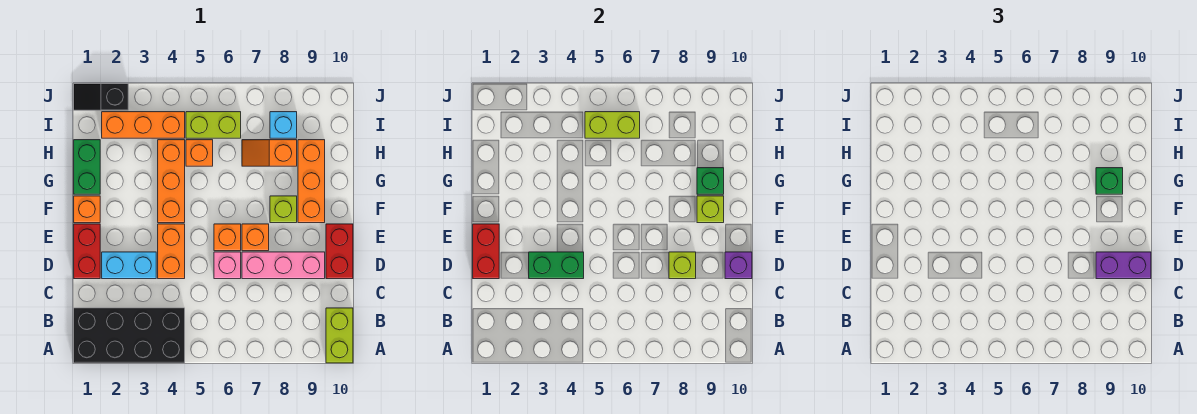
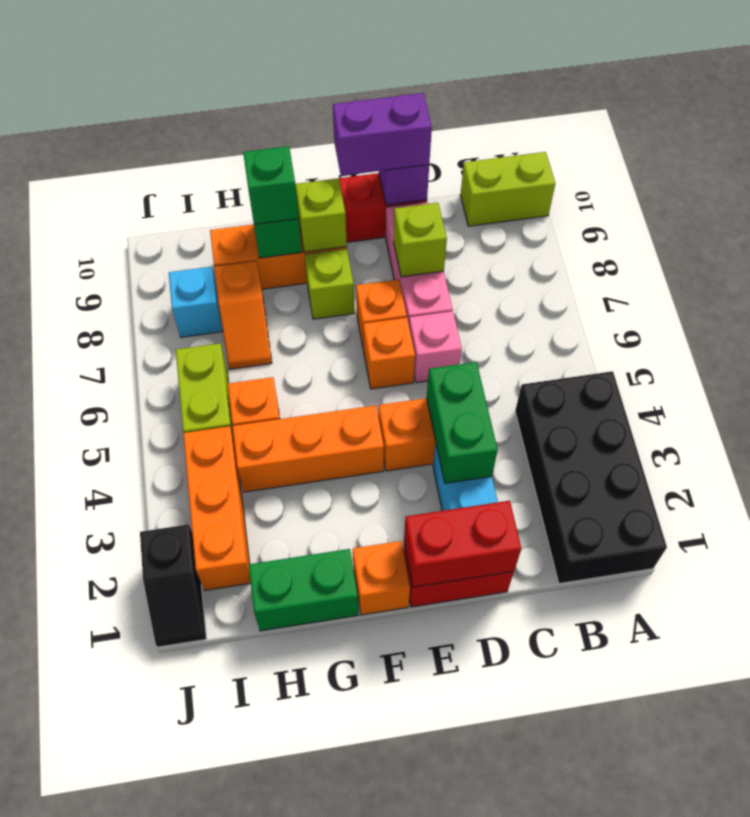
purple 1x2 brick [1096,252,1151,279] -> purple 1x2 brick turned to [333,93,432,176]
lime 1x2 brick [585,112,640,138] -> none

